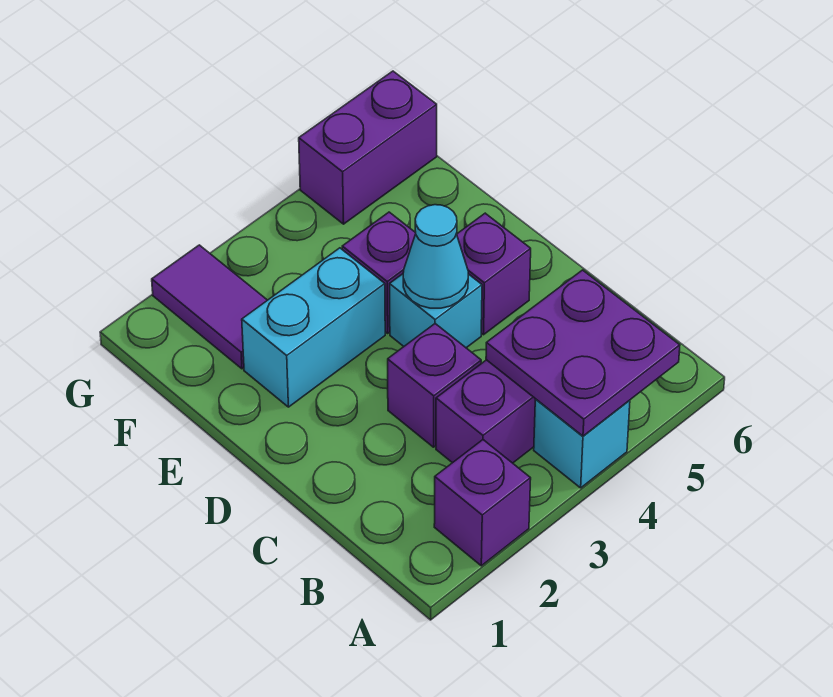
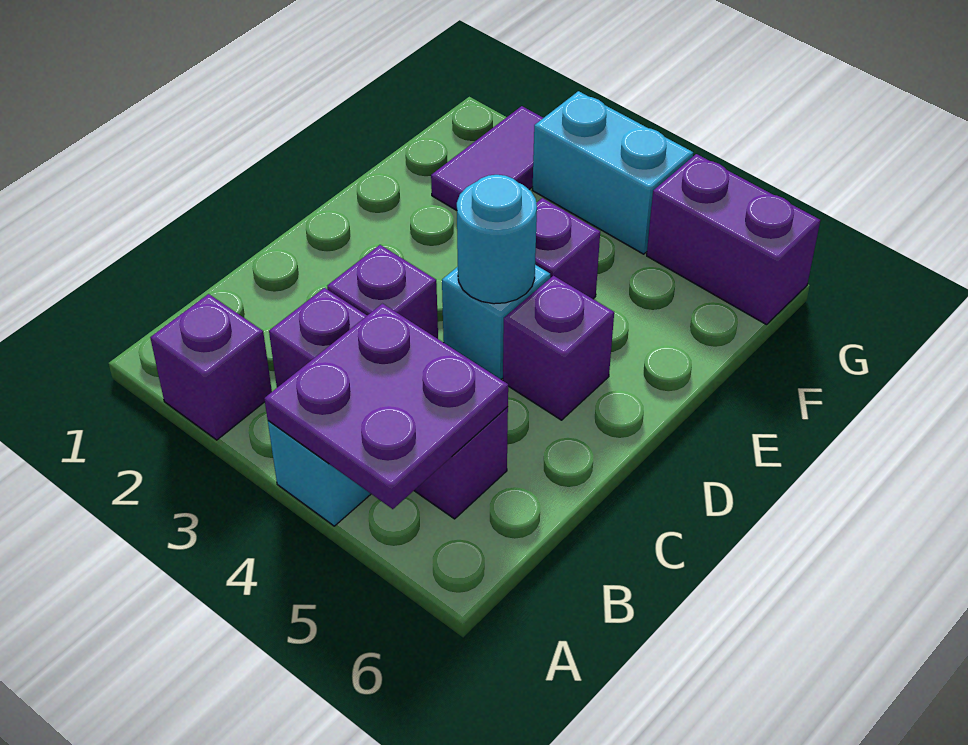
cyan 1x1 cone [403,205,468,308] -> cyan 1x1 round brick [457,175,537,304]
cyan 1x2 brick [242,248,385,407] -> cyan 1x2 brick moved to [533,91,693,254]

